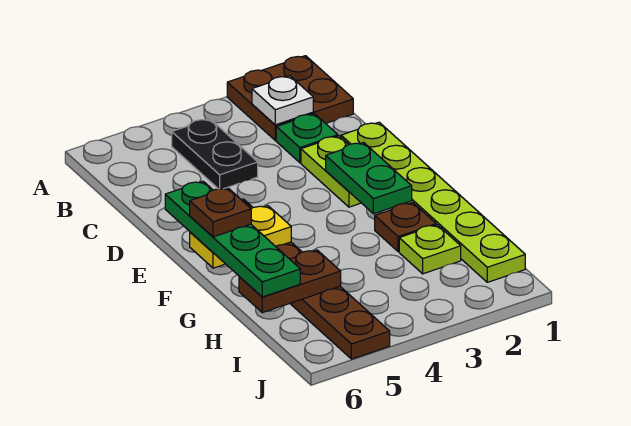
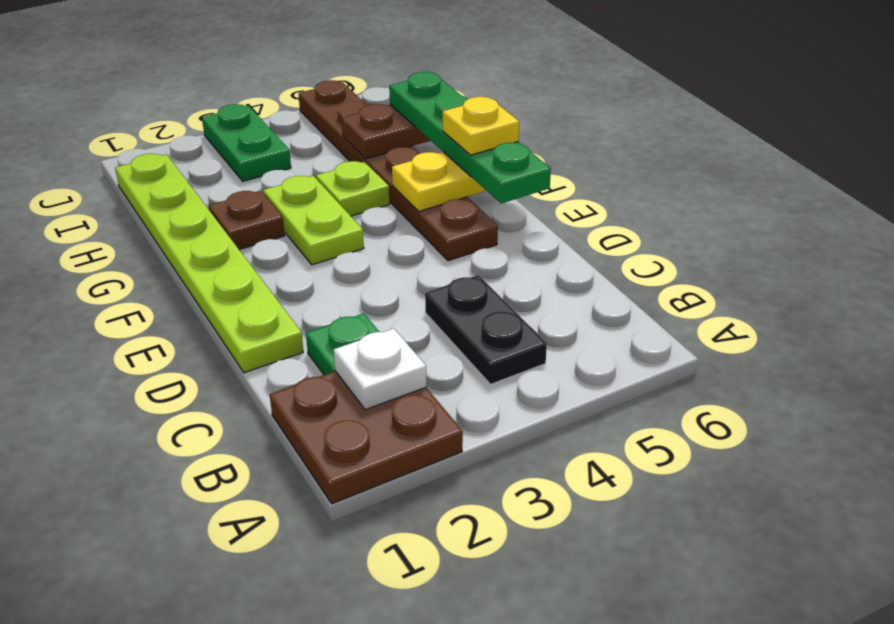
lime 1x2 plate [301,136,361,207] -> lime 1x2 plate moved to [263,176,364,265]
green 1x2 plate [326,142,412,214] -> green 1x2 plate moved to [202,104,291,181]
brown 1x1 plate [190,188,251,237] -> yellow 1x1 plate [443,97,519,155]
lime 1x1 plate [399,225,461,274] -> lime 1x1 plate moved to [316,161,389,216]

